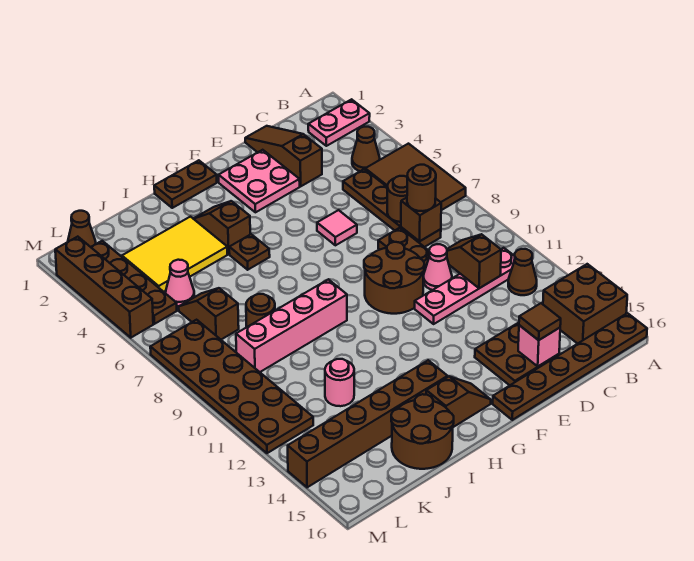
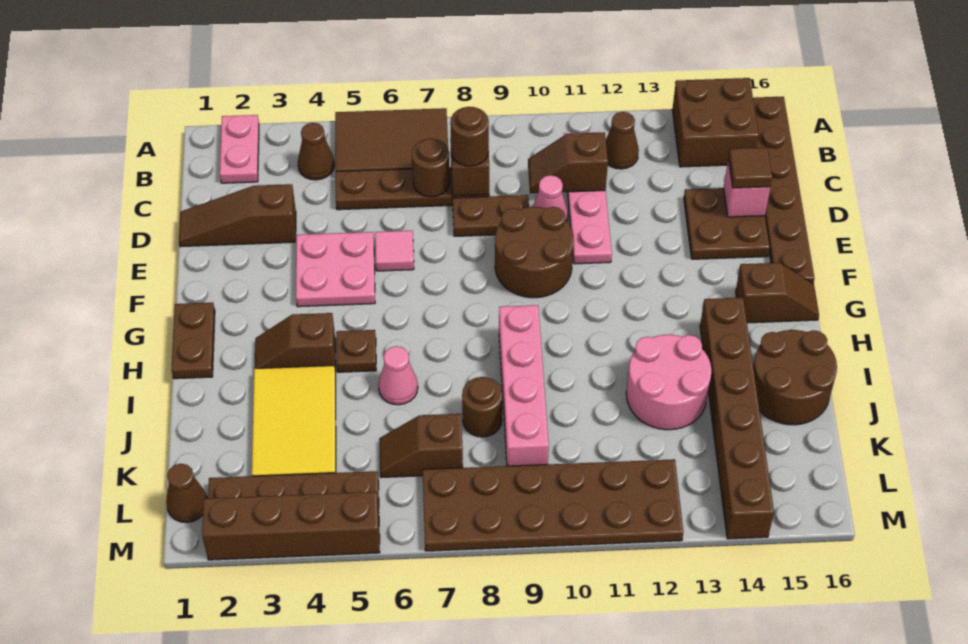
pink 2x2 plate [219,150,300,212] -> pink 2x2 plate moved to [296,232,375,307]
brown 1x2 slope [426,377,491,427] -> brown 1x2 slope turned to [736,263,819,323]
pink 1x1 round brick [325,359,354,406] -> pink 2x2 round brick [626,335,711,430]
pink 1x1 cone [166,260,194,306] -> pink 1x1 cone moved to [378,346,418,405]

